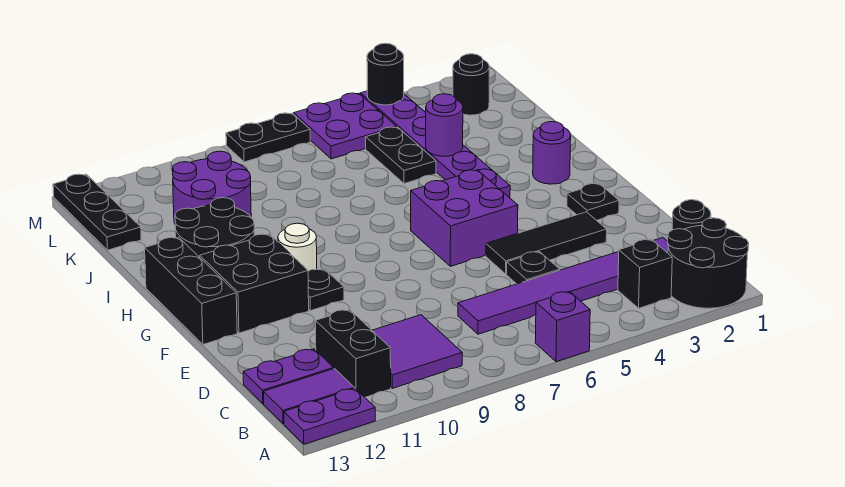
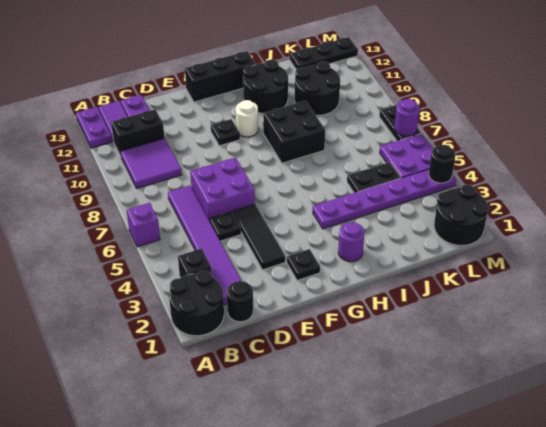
purple 2x2 brick [411,170,518,266] -> purple 2x2 brick moved to [190,157,255,219]
black 2x2 brick [200,234,309,333] -> black 2x2 brick moved to [263,101,325,163]
purple 1x1 round brick [426,94,463,156] -> purple 1x1 round brick moved to [395,99,420,136]
purple 2x2 round brick [173,151,251,225] -> black 2x2 round brick [295,62,340,116]
black 1x1 round brick [453,54,489,115] -> black 2x2 round brick [434,185,489,245]

